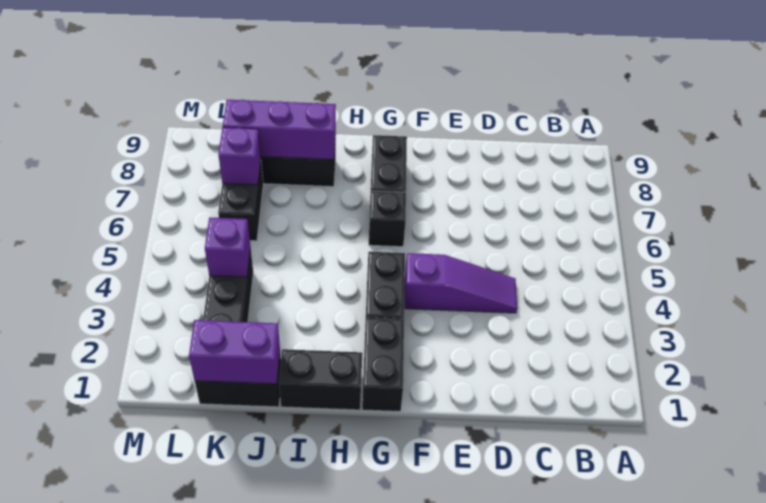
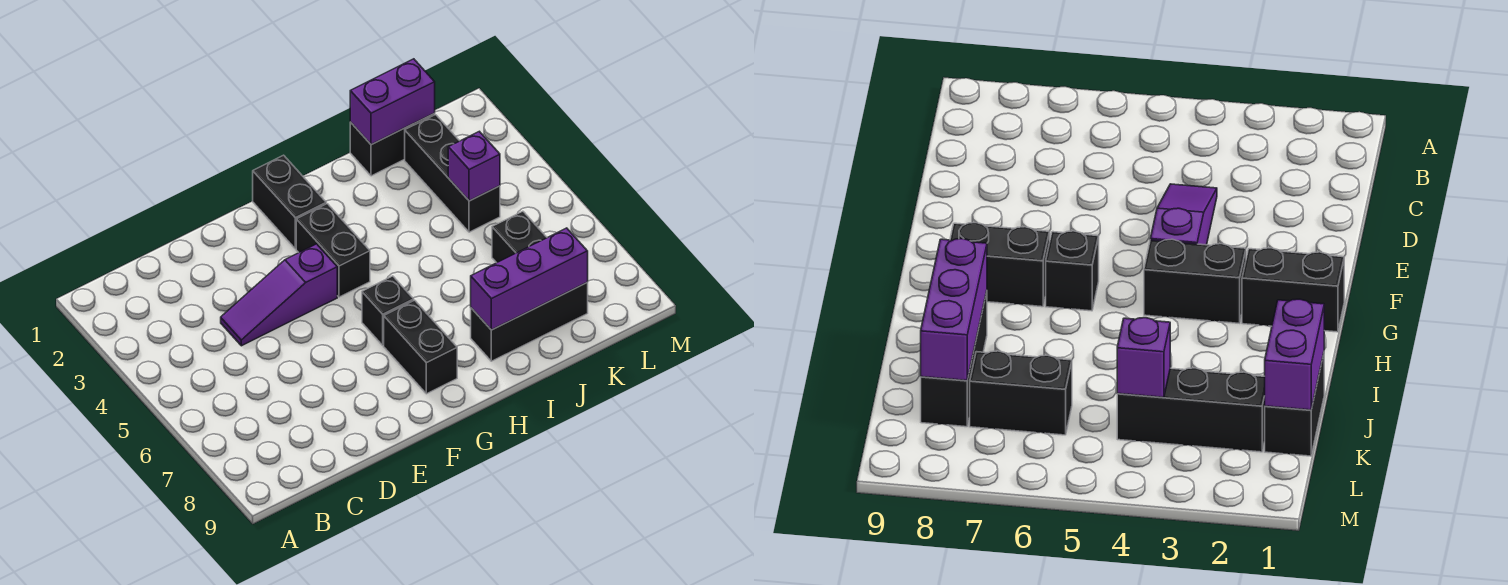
black 1x2 brick [279,349,362,410] -> none
purple 1x1 brick [218,127,261,185] -> none

